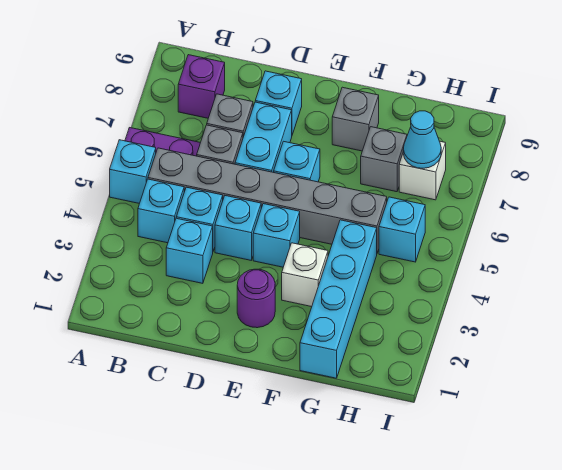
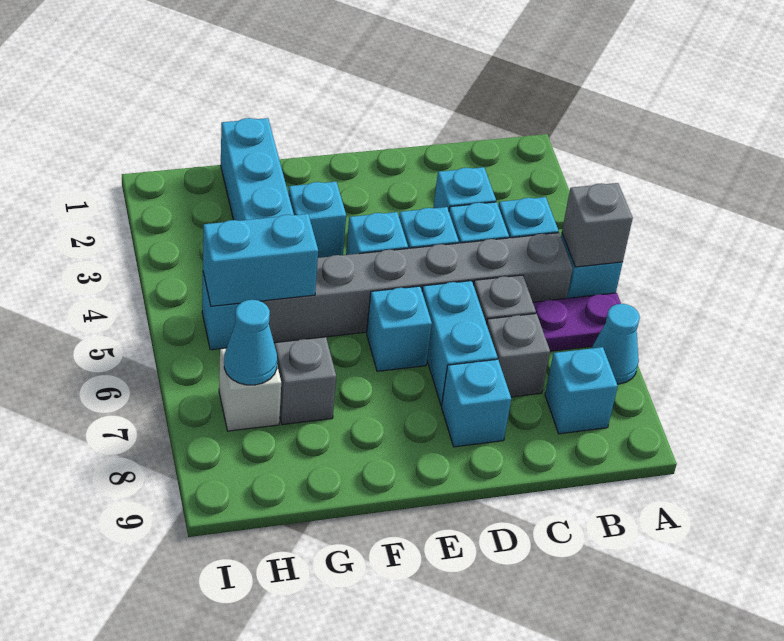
none -> cyan 1x1 cone [592,304,640,384]
purple 1x1 brick [178,55,225,118] -> cyan 1x1 brick [545,347,618,434]
purple 1x1 round brick [237,269,275,328] -> none
white 1x1 brick [282,243,328,307] -> cyan 1x1 brick [288,182,346,258]
grey 1x1 brick [332,87,379,151] -> grey 1x1 brick moved to [562,183,633,267]
none -> cyan 1x2 brick [203,214,318,306]

